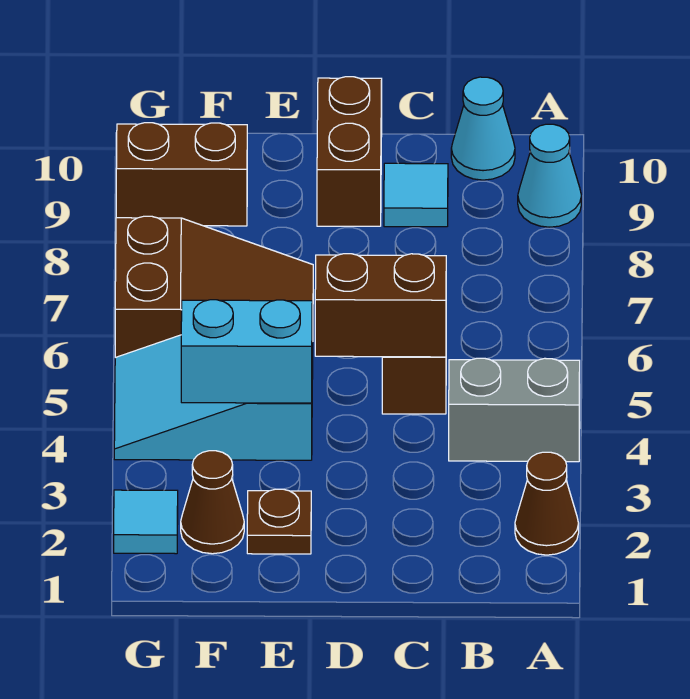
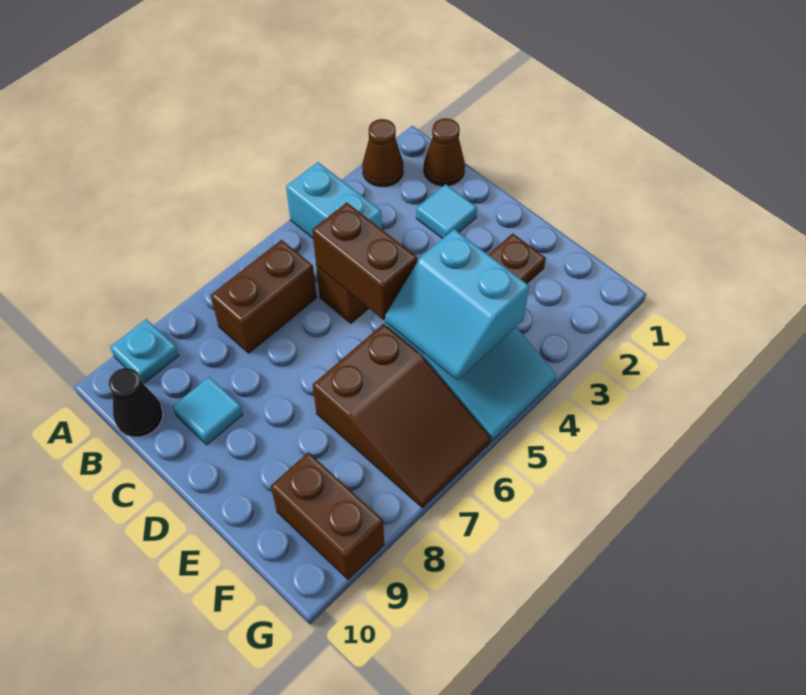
grey 1x2 brick [449,358,580,462] -> cyan 1x2 brick [286,162,382,238]
cyan 1x1 cone [518,124,581,227] -> cyan 1x1 plate [110,319,179,384]
cyan 1x1 cone [451,77,515,180] -> black 1x1 cone [109,368,163,437]
brown 1x2 brick [317,77,382,226] -> brown 1x2 brick moved to [211,240,317,353]
brown 2x3 slope [115,216,313,358] -> brown 2x3 slope turned to [313,324,491,508]
brown 1x1 cone [181,451,244,554] -> brown 1x1 cone moved to [424,118,465,186]
cyan 1x1 tile [114,490,178,554] -> cyan 1x1 tile moved to [416,184,477,239]

